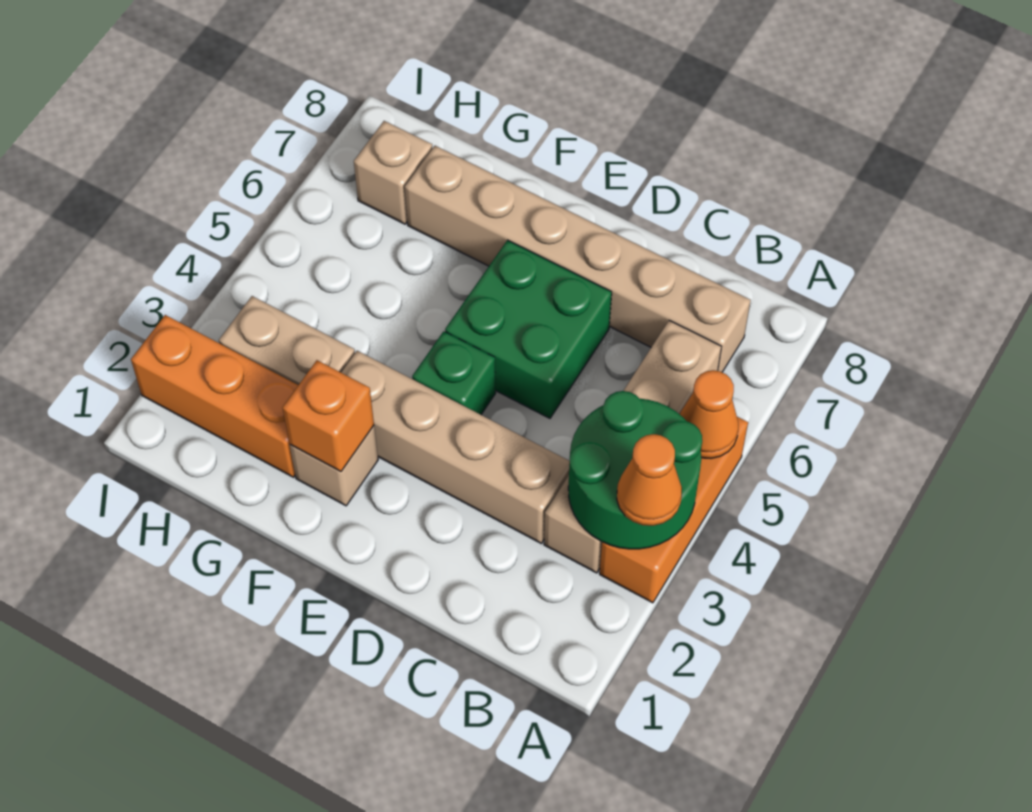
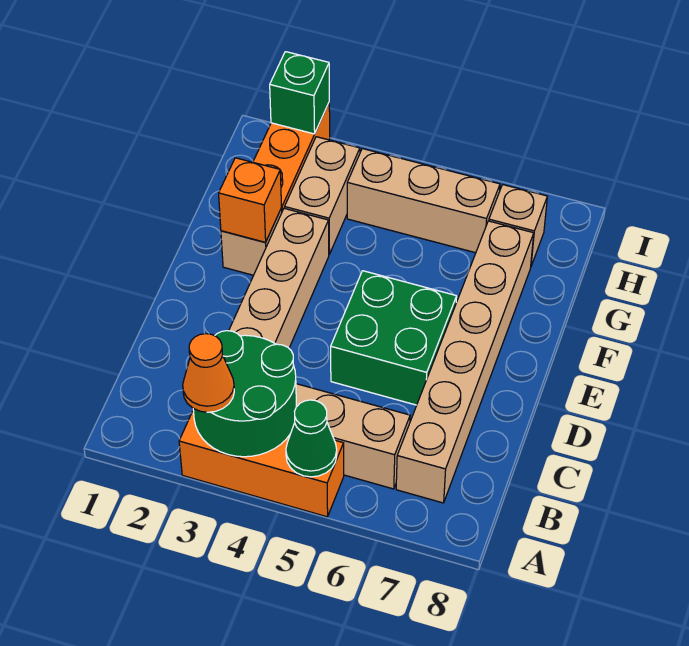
orange 1x1 cone [680,370,738,458] -> green 1x1 cone [286,400,337,477]
green 1x1 brick [412,331,496,415] -> green 1x1 brick moved to [270,52,329,134]
none -> tan 1x3 brick [347,149,500,253]

